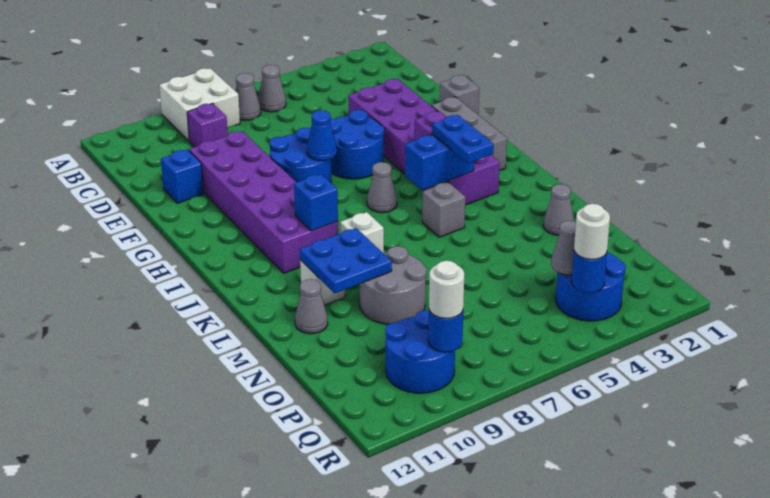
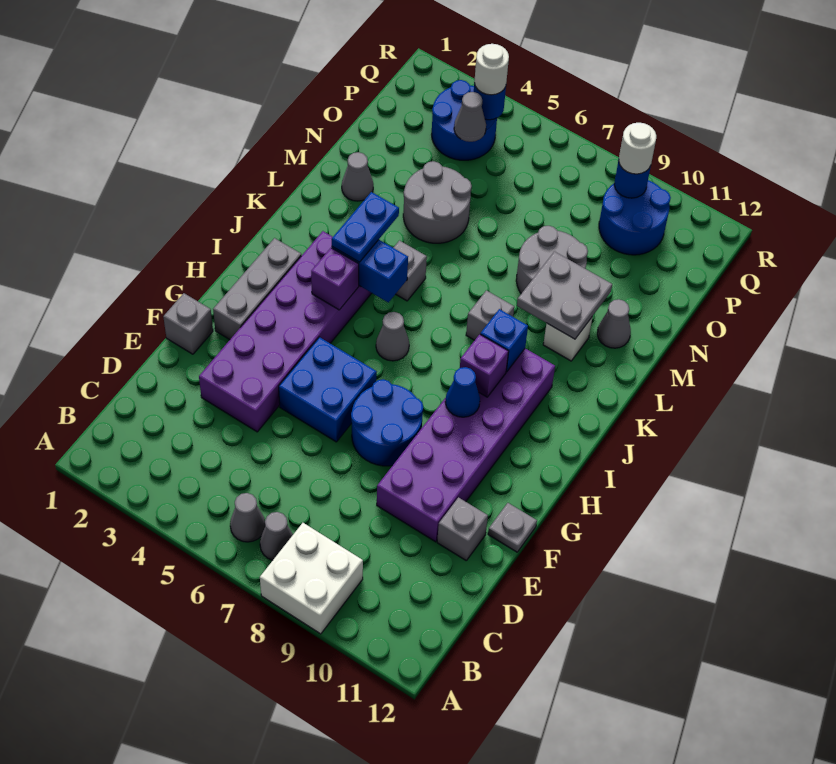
purple 1x1 brick [187,103,228,147] -> purple 1x1 brick moved to [460,334,509,397]
blue 1x1 brick [161,150,204,203] -> grey 1x1 brick [437,497,488,560]
blue 2x2 round brick [330,110,384,179] -> blue 2x2 brick [279,337,377,442]
none -> grey 1x1 plate [488,503,537,552]
blue 1x1 cone [307,110,337,161] -> blue 1x1 cone moved to [445,367,480,417]
white 1x1 brick [340,212,384,253] -> grey 1x1 brick [466,290,514,340]
blue 2x2 plate [300,228,392,293] -> grey 2x2 plate [517,252,612,339]
none -> grey 2x2 round brick [403,161,472,243]

